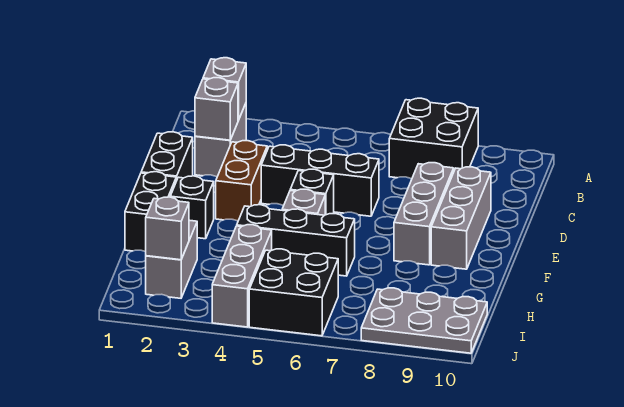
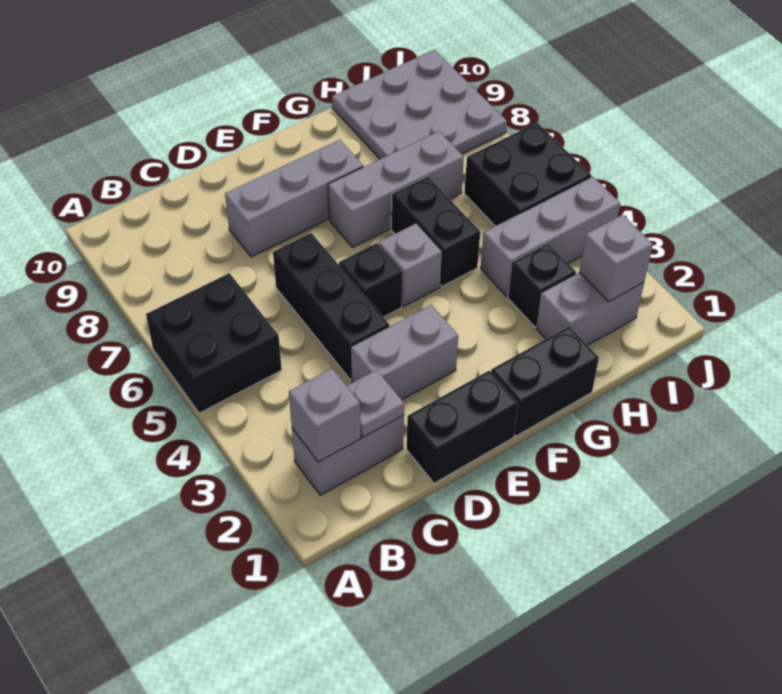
black 2x2 brick [389,98,478,179] -> black 2x2 brick moved to [146,273,282,413]
grey 1x1 brick [195,78,238,140] -> grey 1x1 plate [347,370,404,437]
brown 1x2 brick [216,141,267,221] -> grey 1x2 brick [351,305,458,400]
grey 1x3 brick [431,167,491,269] -> grey 1x3 brick moved to [328,131,464,247]
black 1x1 brick [170,176,214,239] -> black 1x1 brick moved to [508,243,576,327]
black 1x3 brick [237,205,355,276] -> black 1x2 brick [391,176,480,286]
grey 2x3 plate [361,288,487,353] -> grey 3x3 plate [332,50,507,159]

